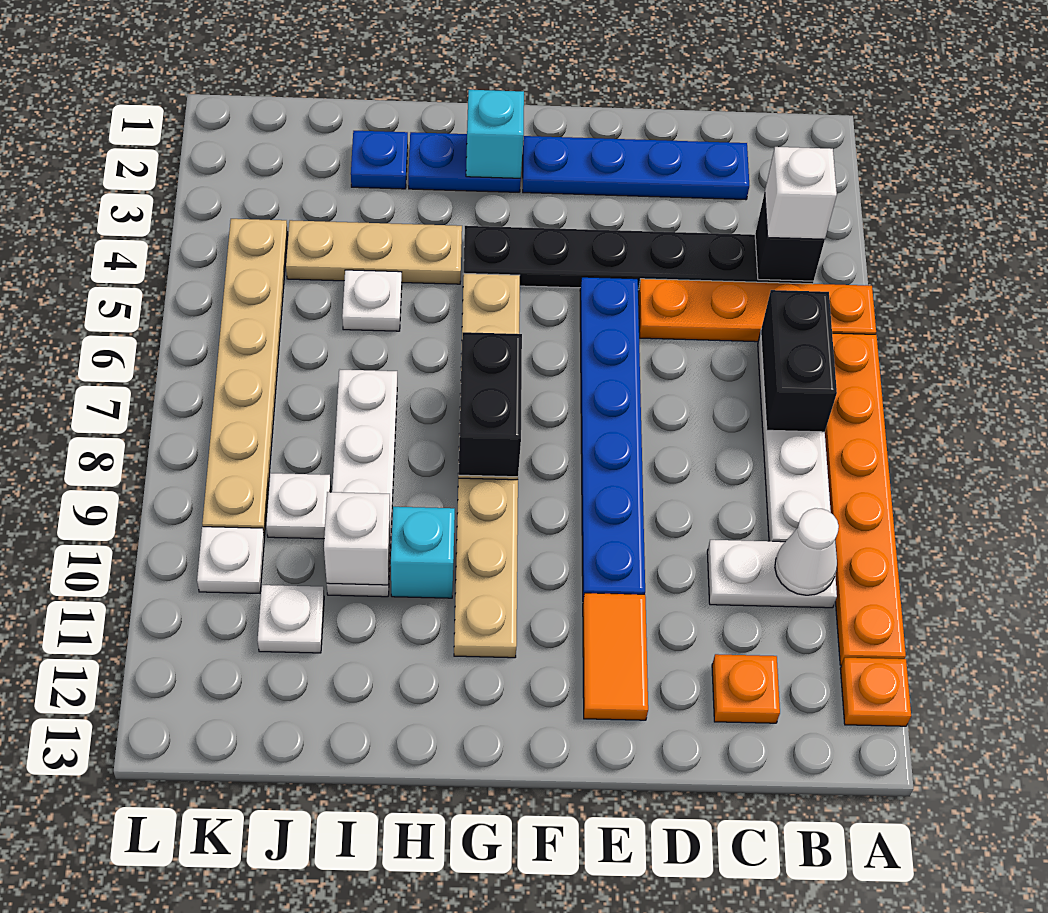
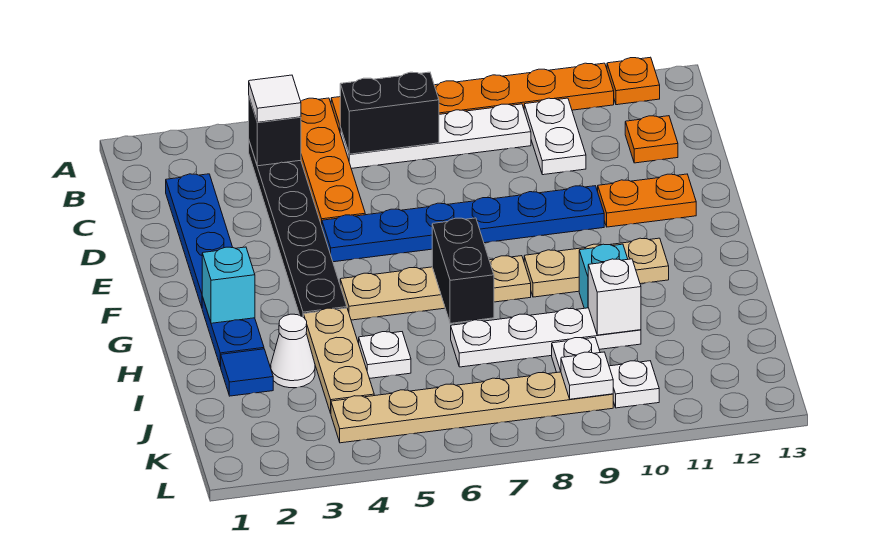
white 1x1 brick [765,147,837,240] -> white 1x1 tile [249,75,301,122]
white 1x1 cone [775,508,839,595] -> white 1x1 cone moved to [271,314,315,388]
orange 1x2 tile [583,593,648,720] -> orange 1x2 plate [598,174,696,227]
black 1x2 brick [459,332,522,477] -> black 1x2 brick turned to [432,218,494,323]
blue 1x1 plate [351,131,408,189] -> blue 1x1 tile [221,349,273,396]
white 1x1 plate [258,585,324,653] -> white 1x1 plate moved to [561,352,613,399]

